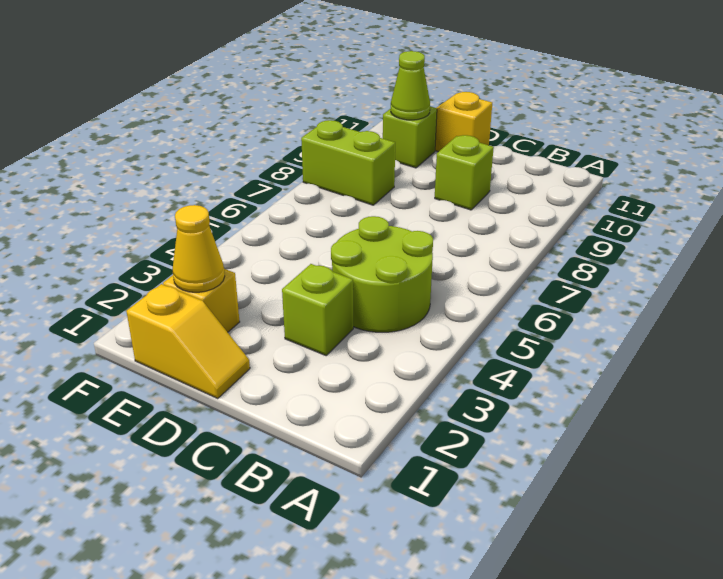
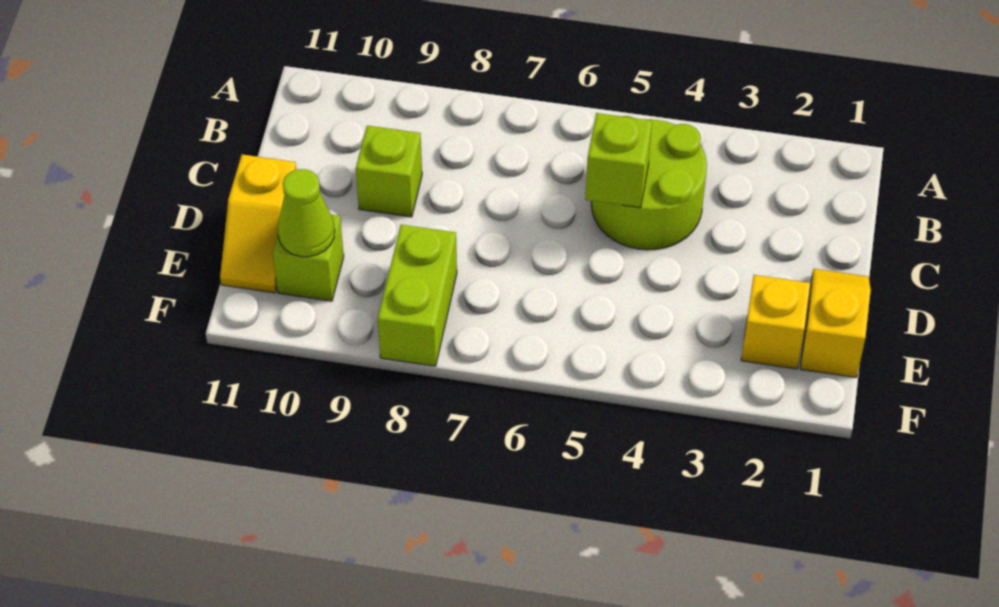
lime 1x1 brick [282,264,353,355] -> lime 1x1 brick moved to [585,113,652,208]
yellow 1x1 cone [172,205,225,292] -> none

